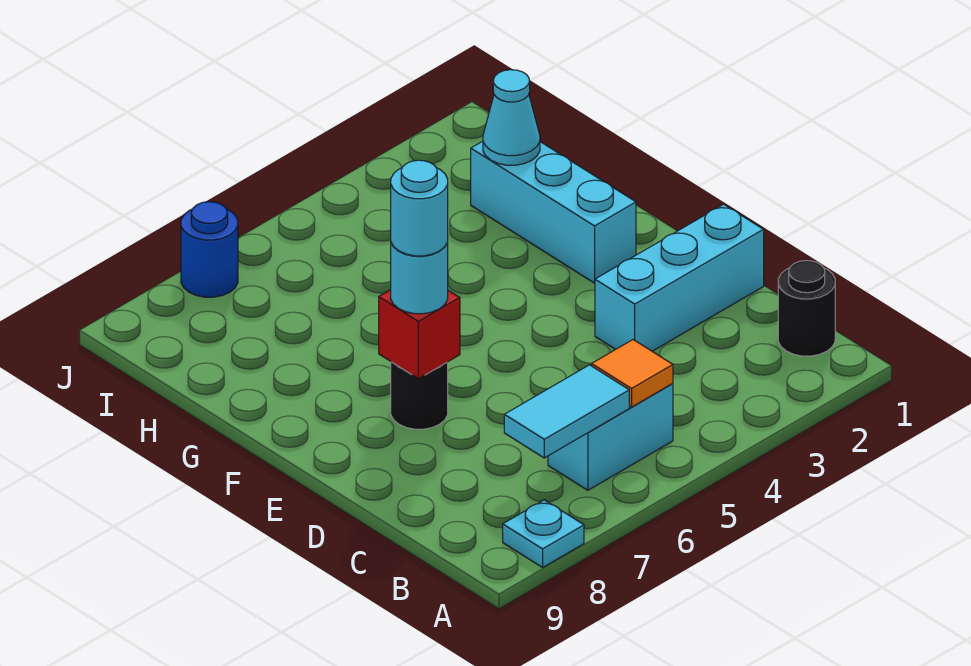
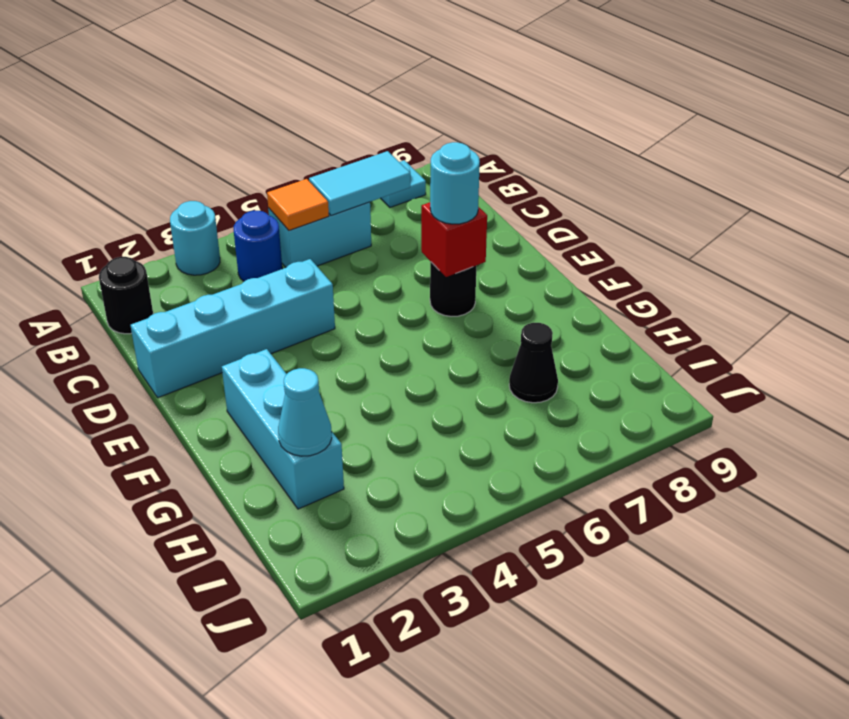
cyan 1x3 brick [595,204,764,351] -> cyan 1x4 brick [130,259,335,398]
cyan 1x1 round brick [391,160,448,256] -> cyan 1x1 round brick moved to [170,201,220,275]
none -> black 1x1 cone [509,323,558,403]
blue 1x1 round brick [181,202,238,297] -> blue 1x1 round brick moved to [234,211,282,281]

